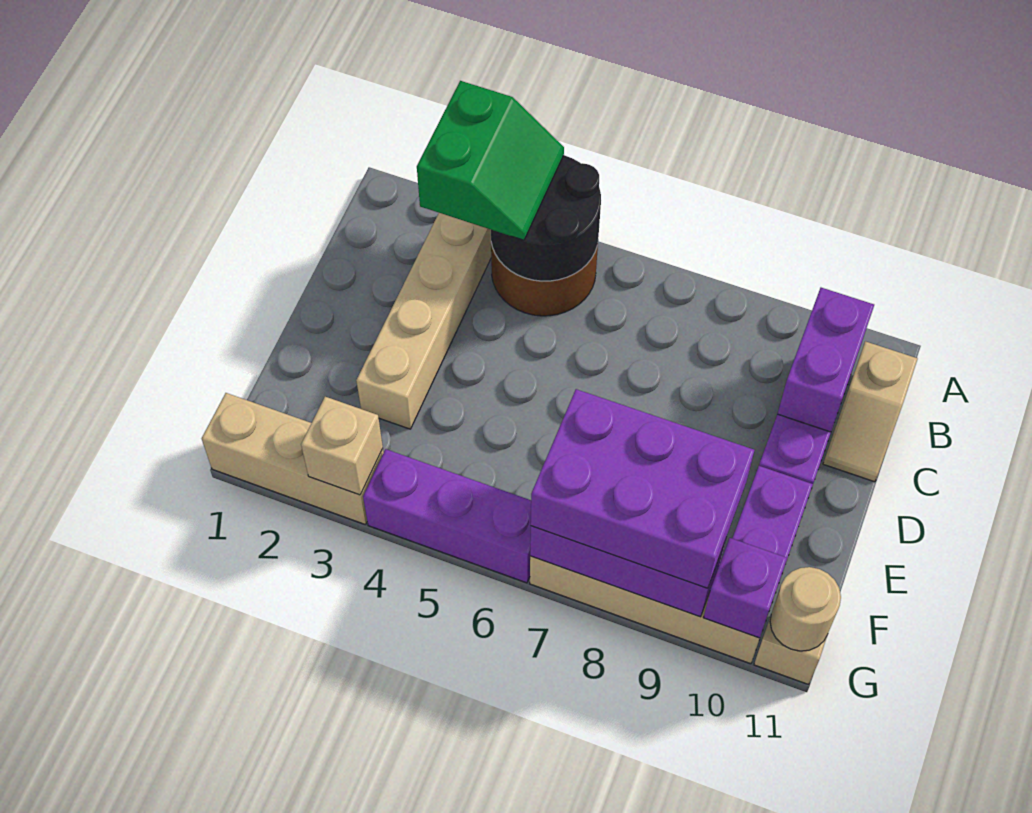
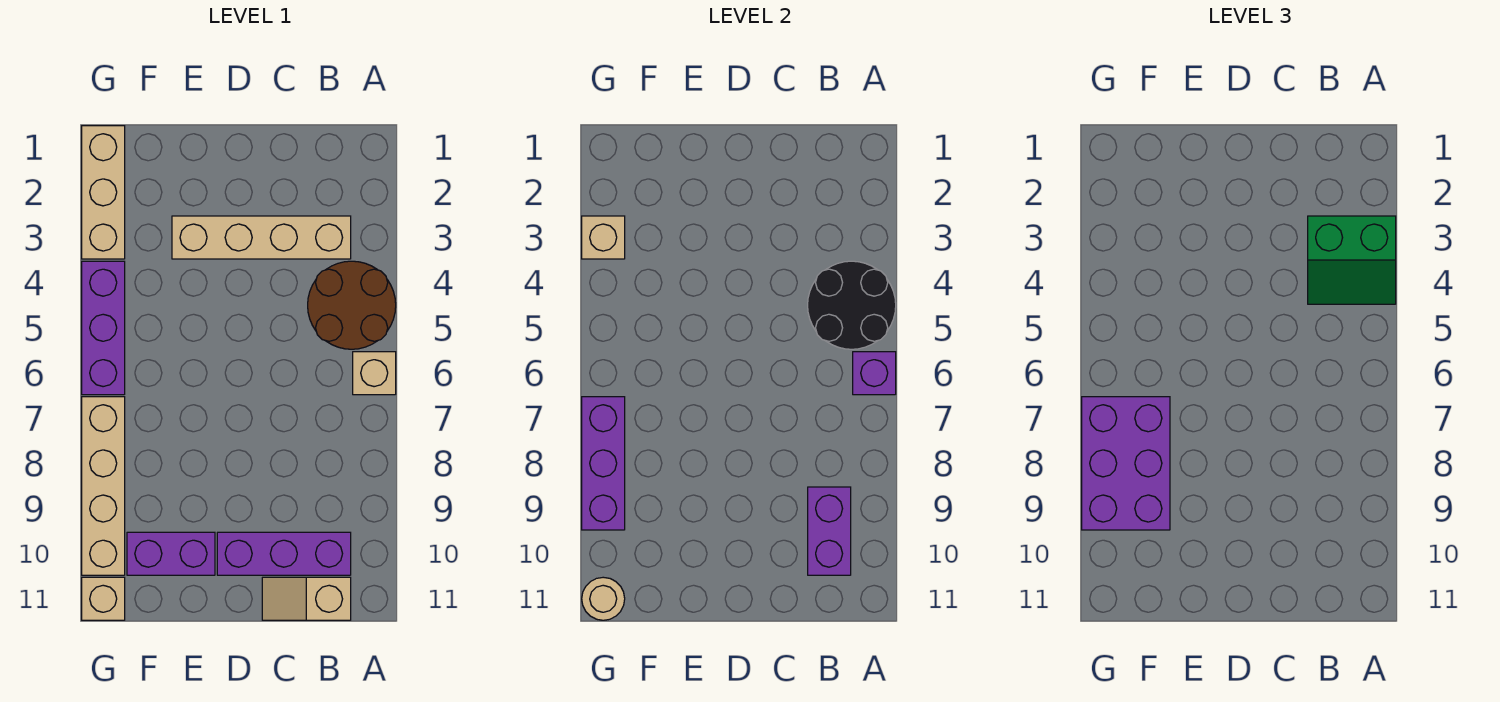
none -> tan 1x1 brick [353,352,396,395]
purple 1x2 brick [778,288,874,432] -> purple 1x2 brick turned to [808,487,851,575]
purple 1x1 brick [704,538,787,638] -> purple 1x1 brick moved to [853,352,896,395]

